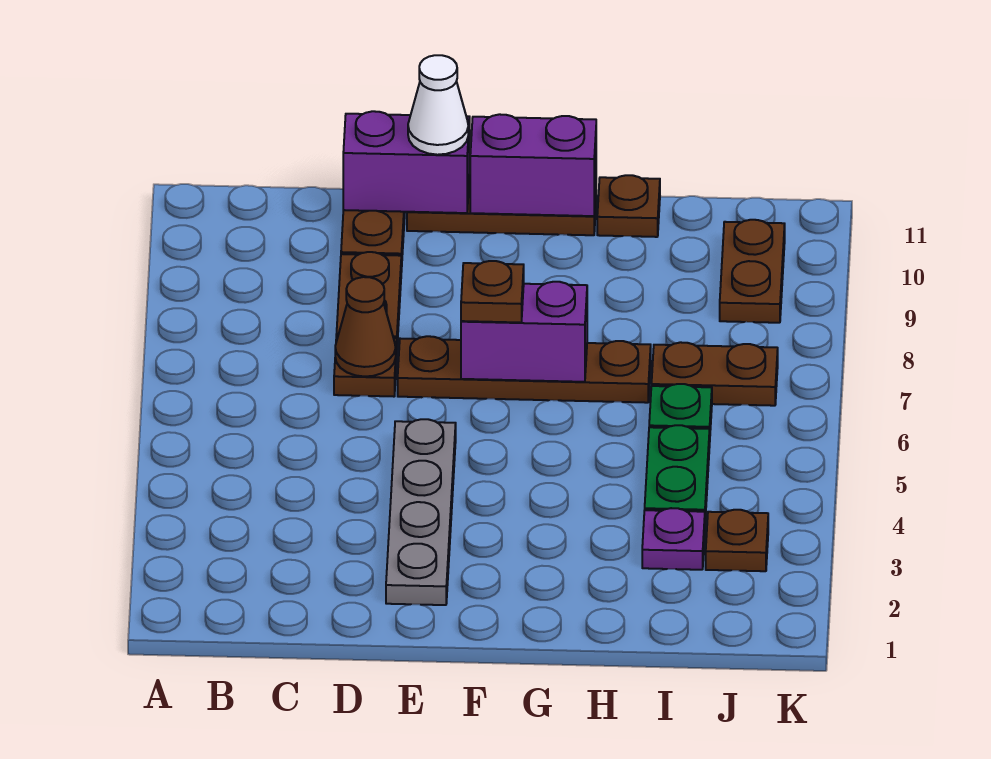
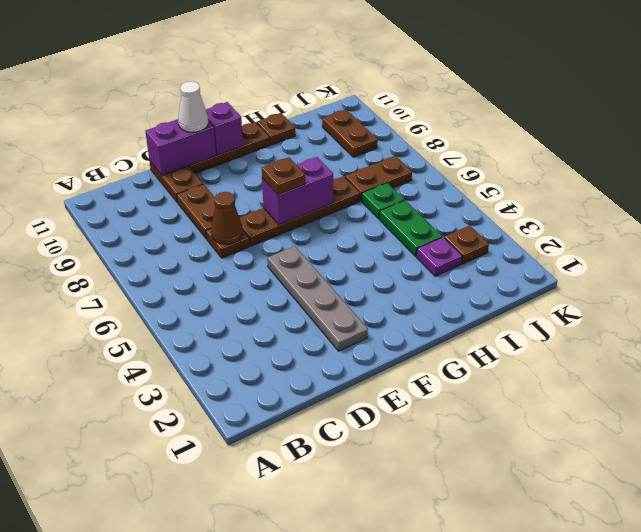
purple 1x2 brick [470,114,596,216] -> purple 1x1 brick [206,102,243,155]

